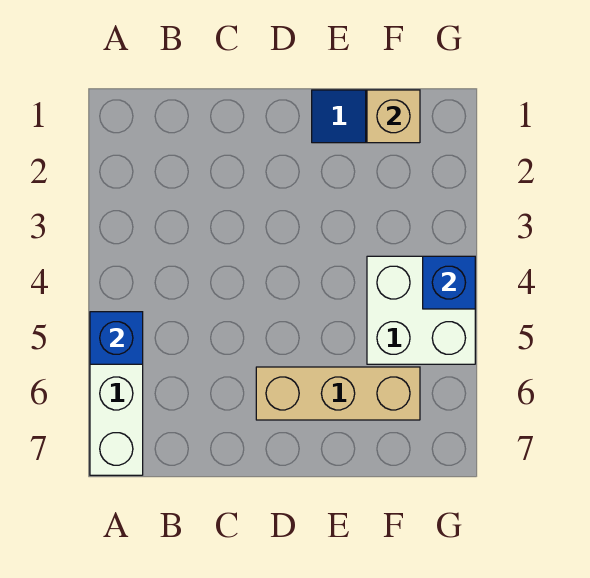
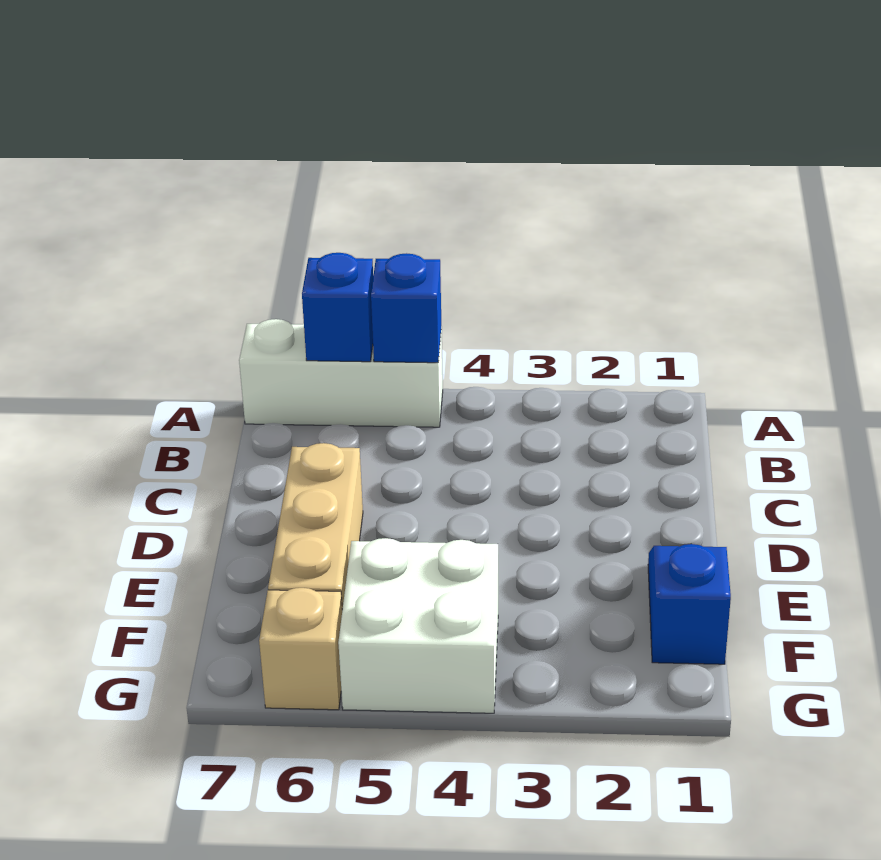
tan 1x1 brick [367,90,420,143] -> tan 1x1 brick moved to [259,588,342,710]
blue 1x1 brick [423,256,475,309] -> blue 1x1 brick moved to [302,253,373,362]

